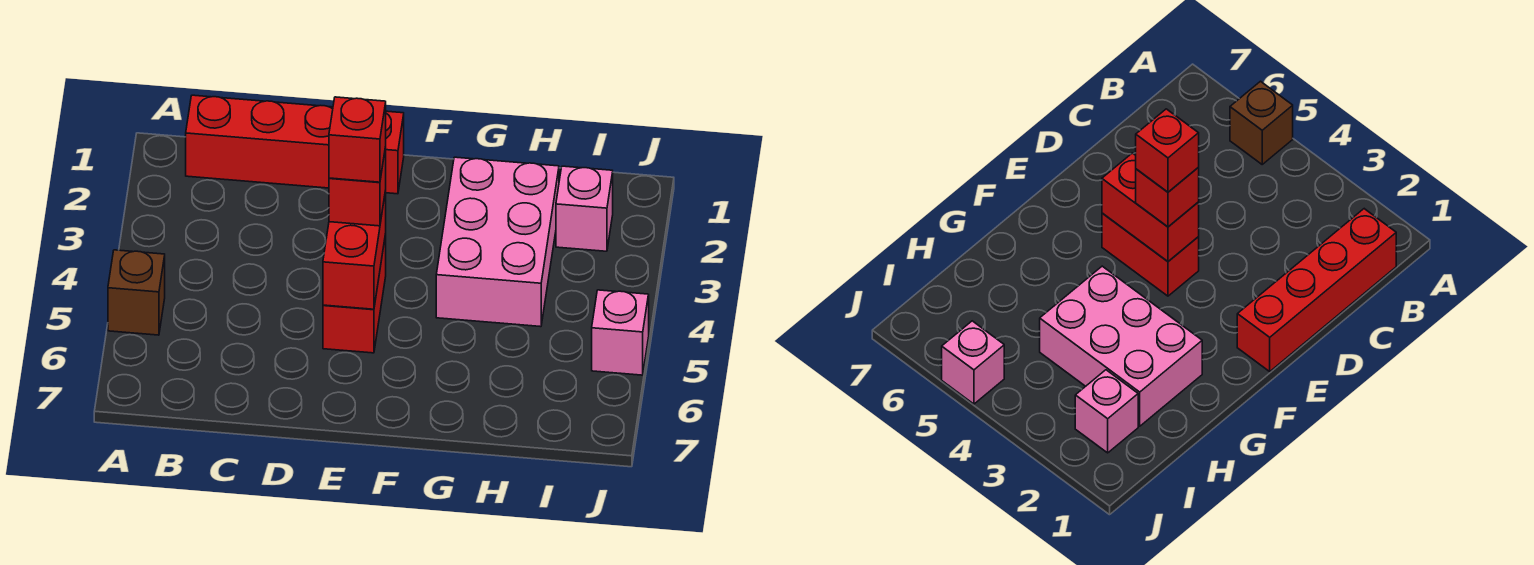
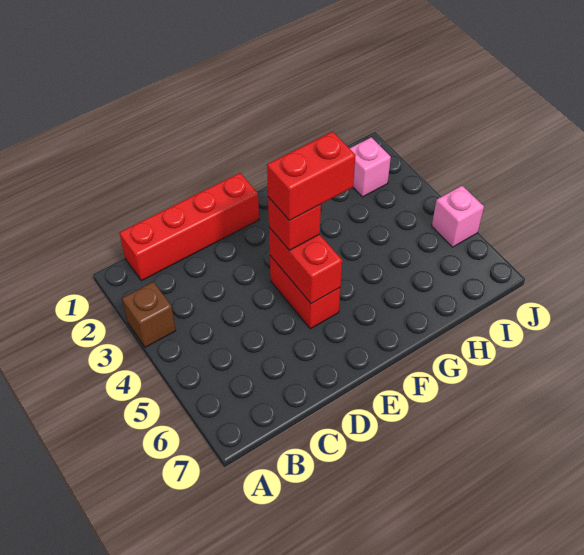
brown 1x1 brick [108,250,165,335] -> brown 1x1 brick moved to [122,282,176,347]
red 1x1 brick [329,97,386,182] -> red 1x2 brick [267,132,356,221]
pink 2x3 brick [436,157,559,327] -> none

